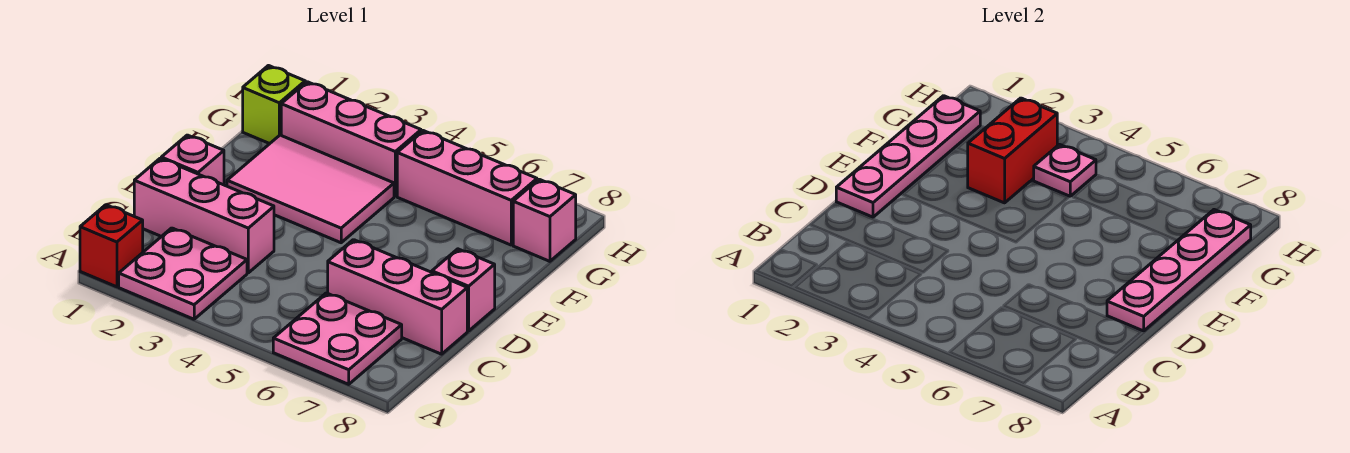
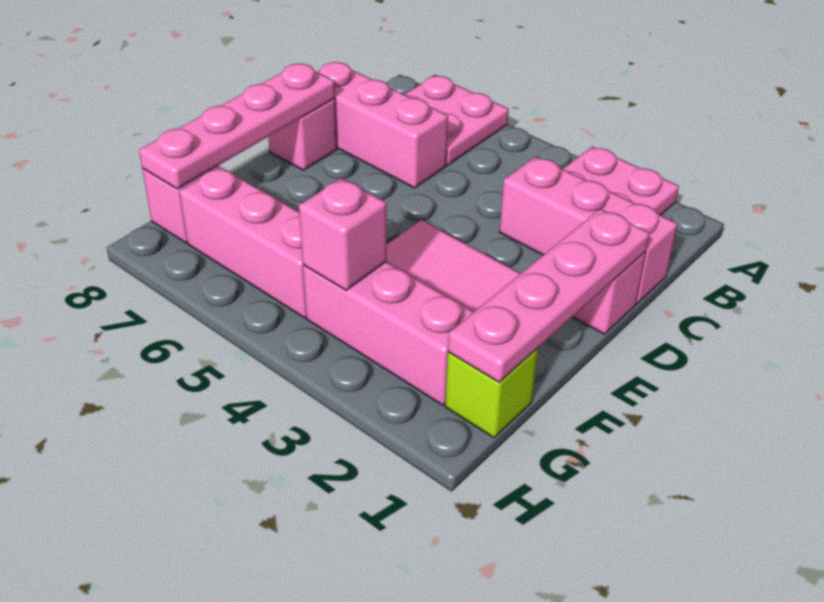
red 1x1 brick [80,205,143,287] -> none
red 1x2 brick [967,98,1057,203] -> none
pink 1x1 plate [1034,144,1096,196] -> pink 1x1 brick [299,178,387,290]

